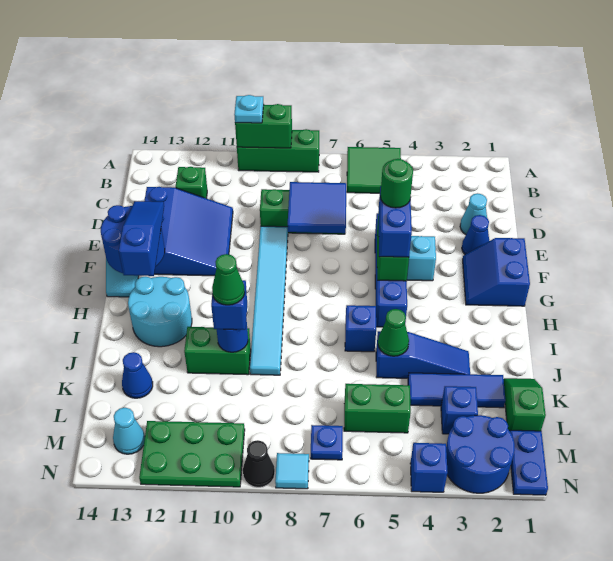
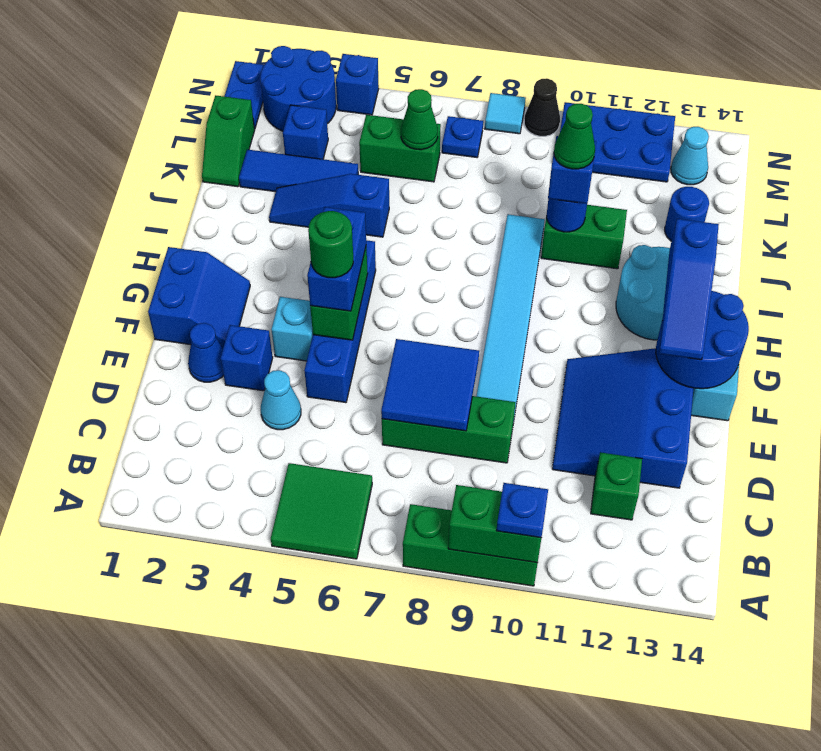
cyan 1x1 plate [234,95,264,123] -> blue 1x1 plate [497,483,548,538]
cyan 1x1 cone [460,193,487,234] -> cyan 1x1 cone moved to [261,370,301,430]
blue 1x1 brick [345,305,376,352] -> blue 1x1 brick moved to [221,325,273,391]
green 1x1 cone [378,309,409,356] -> green 1x1 cone moved to [401,89,438,150]
blue 1x1 cone [122,352,153,398] -> blue 1x1 round brick [665,187,709,241]
green 2x3 plate [139,421,245,487] -> blue 2x3 plate [560,102,675,182]

